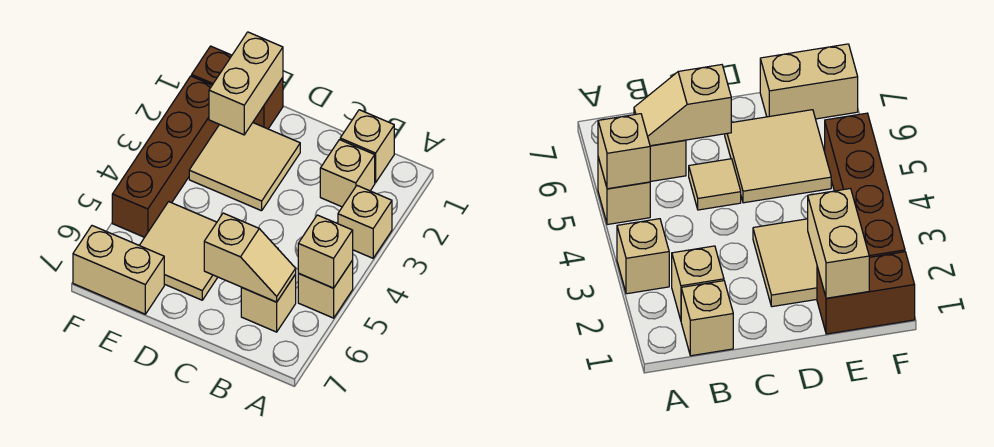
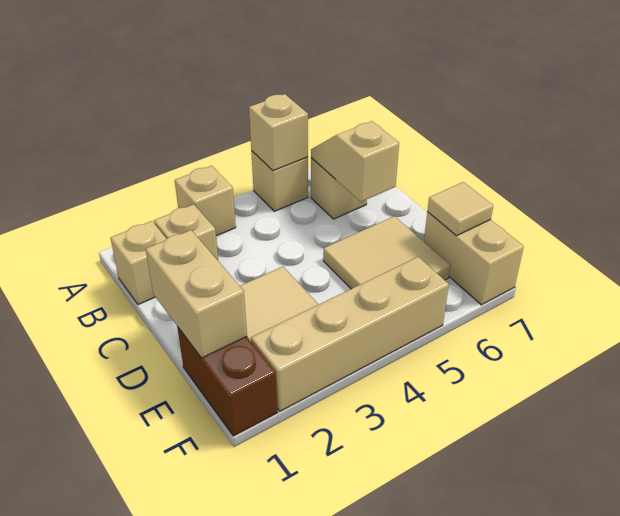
tan 1x1 tile [689,159,741,210] -> tan 1x1 tile moved to [427,182,493,236]
tan 1x2 brick [209,32,283,135] -> tan 1x2 brick turned to [146,230,247,358]
brown 1x4 brick [112,76,219,237] -> tan 1x4 brick [251,257,449,411]

